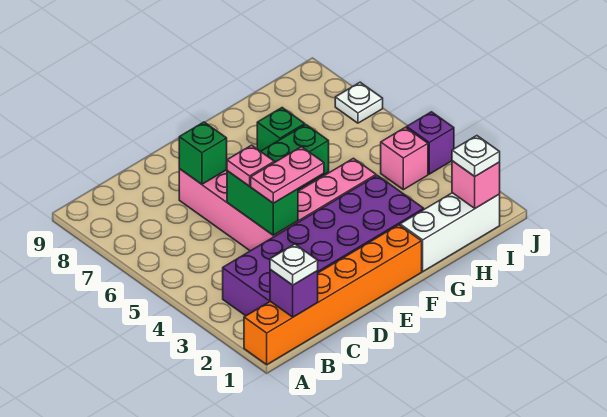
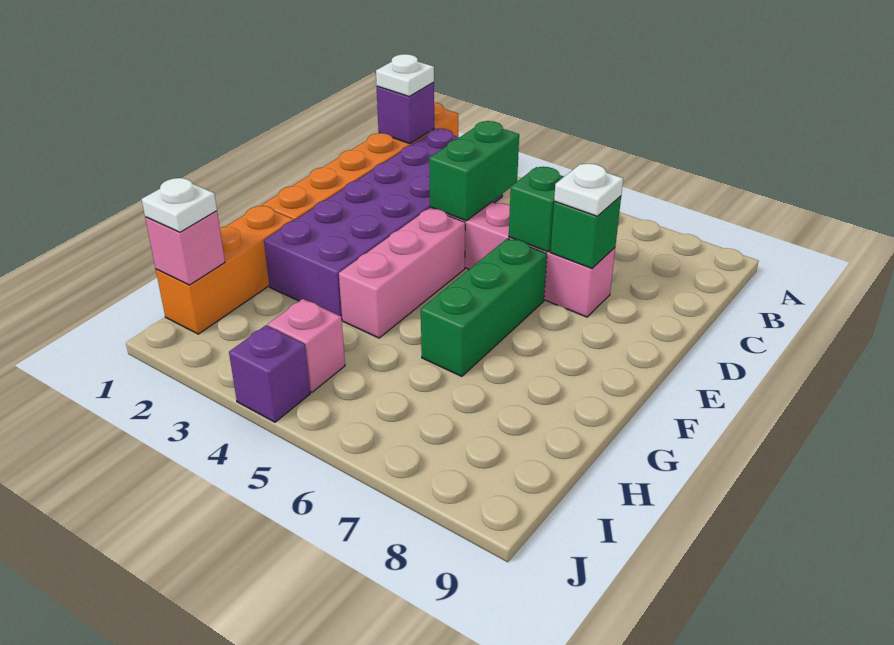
green 1x2 brick [227,171,298,235] -> green 1x2 brick turned to [429,121,519,221]
pink 1x2 plate [251,147,324,203] -> none
pink 1x1 plate [227,145,274,186] -> none
white 1x3 brick [400,193,500,271] -> orange 1x3 brick [156,205,294,334]
green 1x1 brick [257,108,305,151] -> green 1x1 brick moved to [509,167,564,252]
white 1x1 plate [335,82,383,123] -> white 1x1 plate moved to [554,163,623,216]

